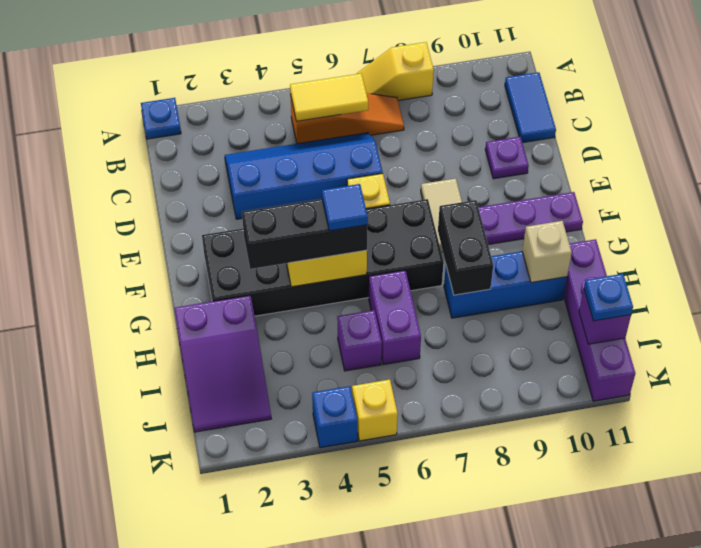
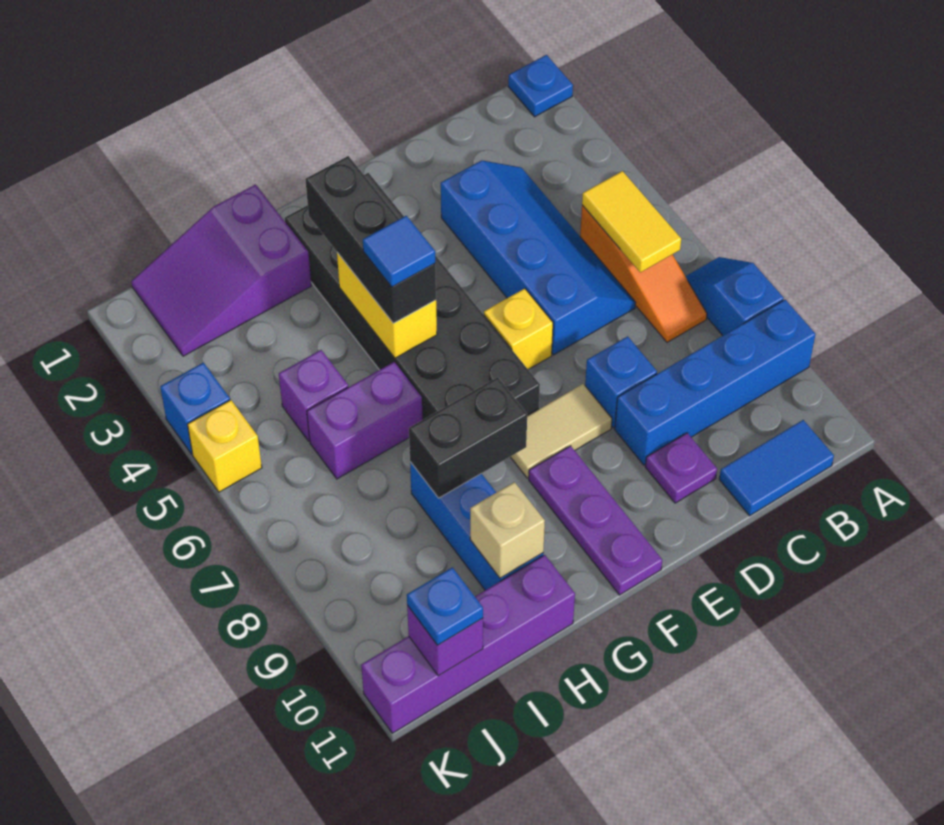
yellow 1x2 slope [357,42,434,100] -> blue 1x2 slope [685,257,784,335]
none -> blue 1x4 brick [615,300,816,465]
none -> blue 1x1 brick [585,336,657,428]

